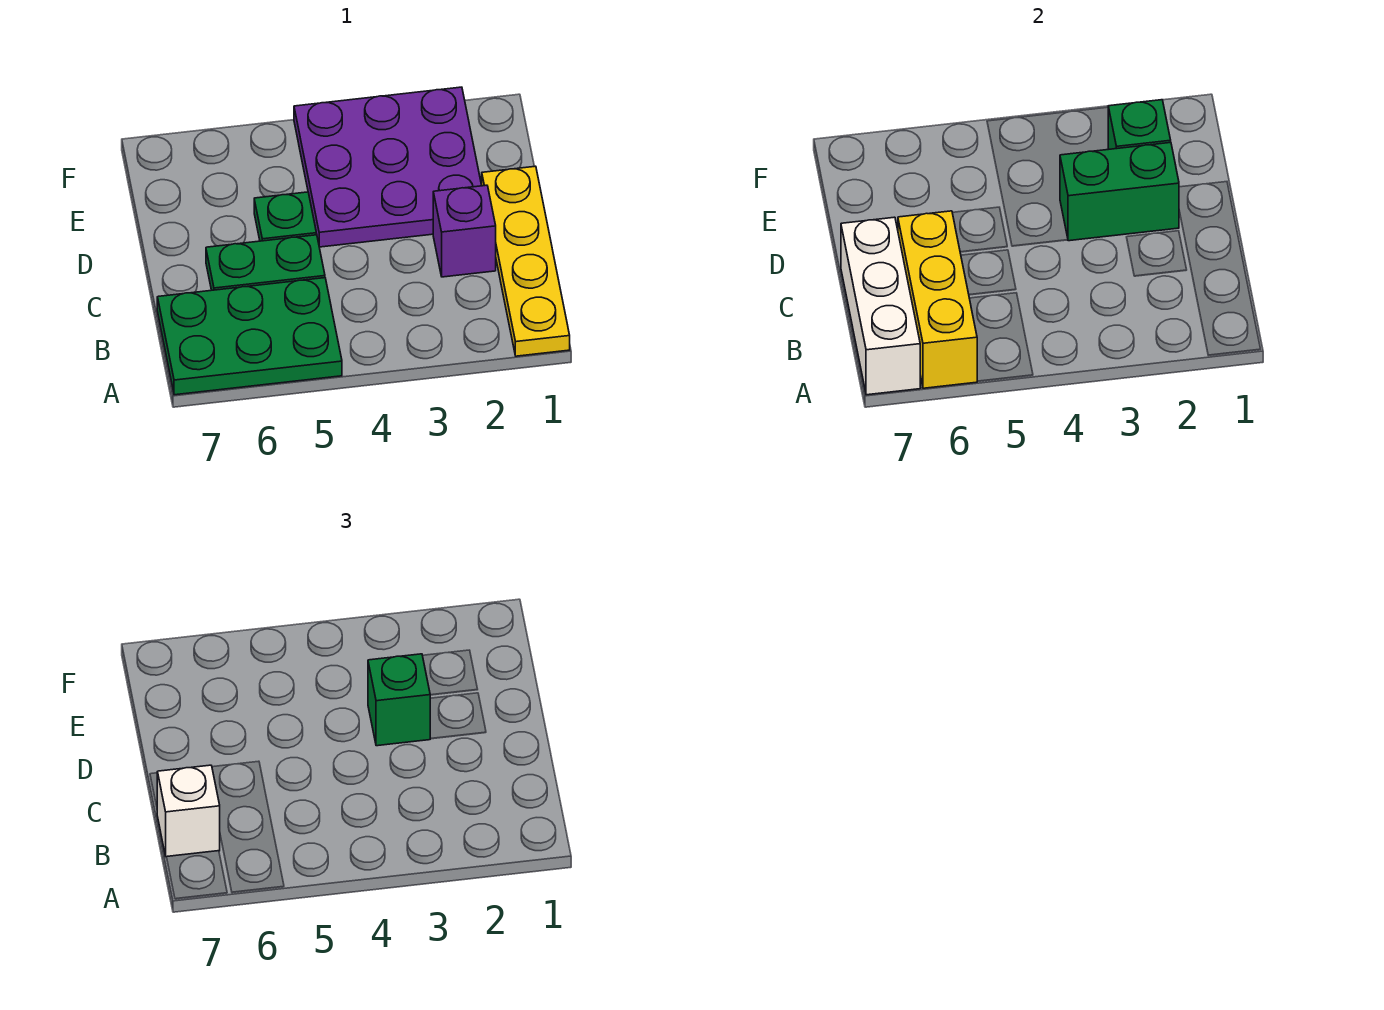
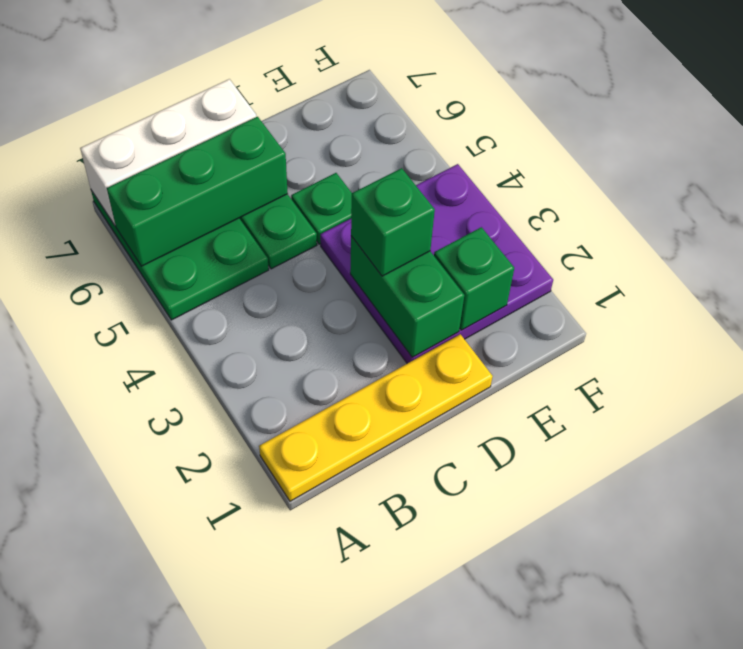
yellow 1x3 brick [898,211,977,388] -> green 1x3 brick [107,117,288,266]
white 1x1 brick [157,765,220,857] -> none
purple 1x1 brick [433,185,496,277] -> none

